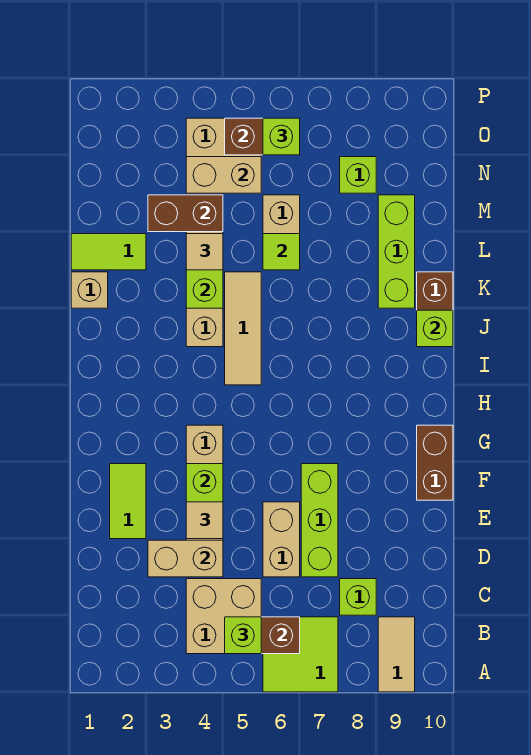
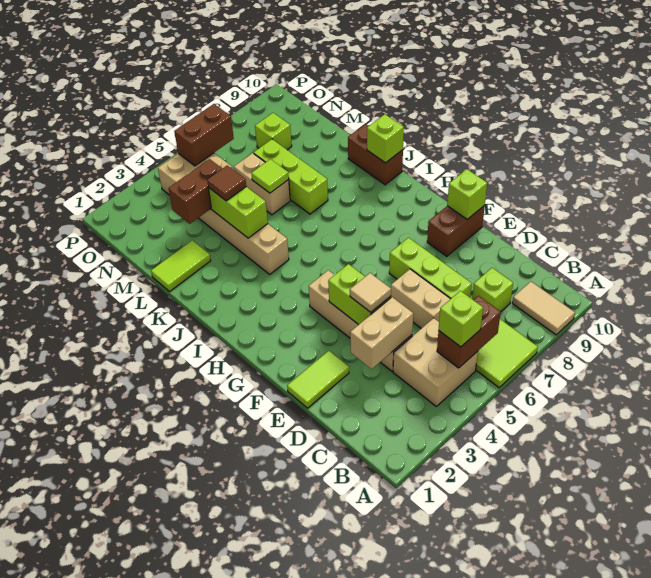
lime 1x2 tile [110,464,146,539] -> lime 1x2 tile turned to [287,351,349,408]
brown 1x2 brick [417,425,453,500] -> brown 1x2 brick turned to [427,206,485,256]
tan 1x3 tile [225,272,261,385] -> none
tan 1x1 brick [71,272,108,308] -> none
lime 1x3 brick [378,195,415,308] -> lime 1x3 brick moved to [254,139,328,214]
tan 1x1 tile [186,234,223,270] -> brown 1x1 tile [207,165,246,201]
tan 1x2 brick [186,157,261,193] -> none
lime 1x1 brick [263,118,300,155] -> lime 1x1 brick moved to [447,169,487,219]

